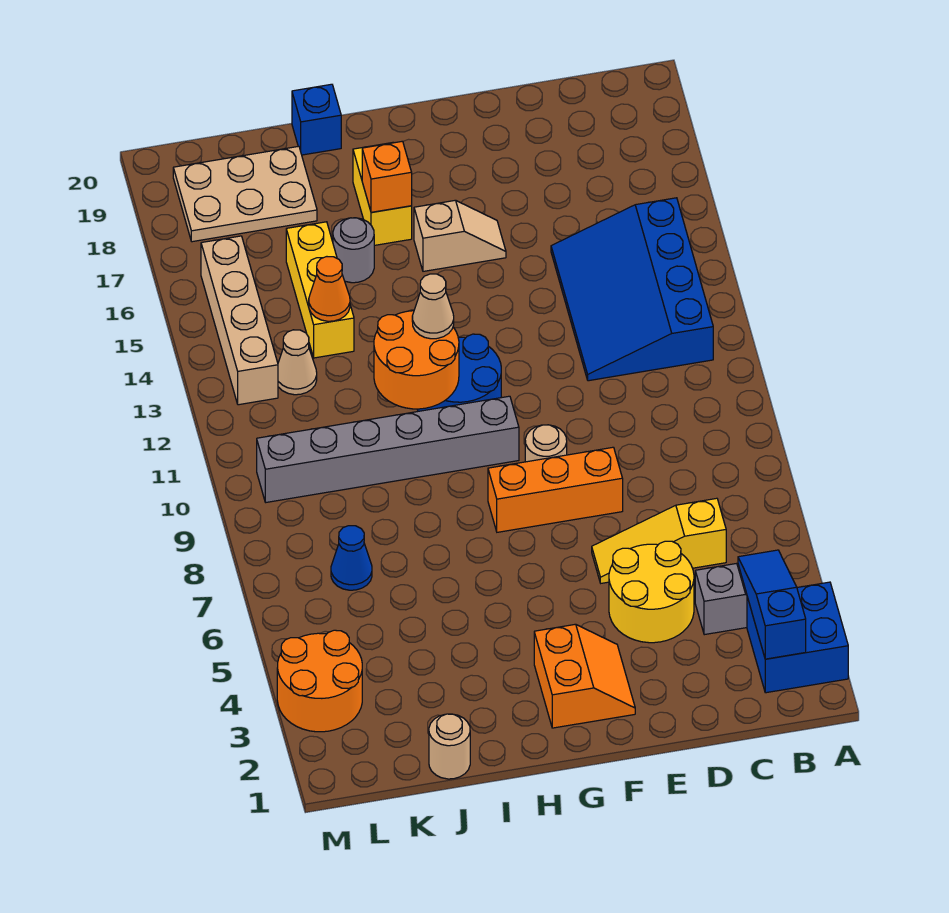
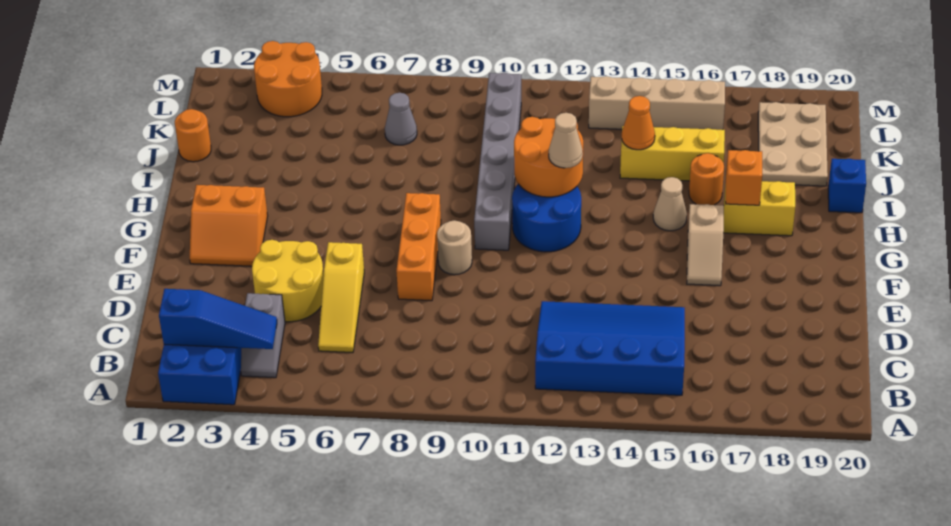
yellow 1x3 slope [592,498,726,583] -> yellow 1x3 slope turned to [318,242,364,353]
grey 1x1 round brick [333,218,374,283] -> orange 1x1 round brick [689,153,724,205]
tan 1x1 round brick [429,714,470,779] -> orange 1x1 round brick [175,109,211,162]
blue 1x1 cone [331,526,372,590] -> grey 1x1 cone [385,93,417,145]
tan 1x1 cone [278,330,317,395] -> tan 1x1 cone moved to [653,177,687,231]

